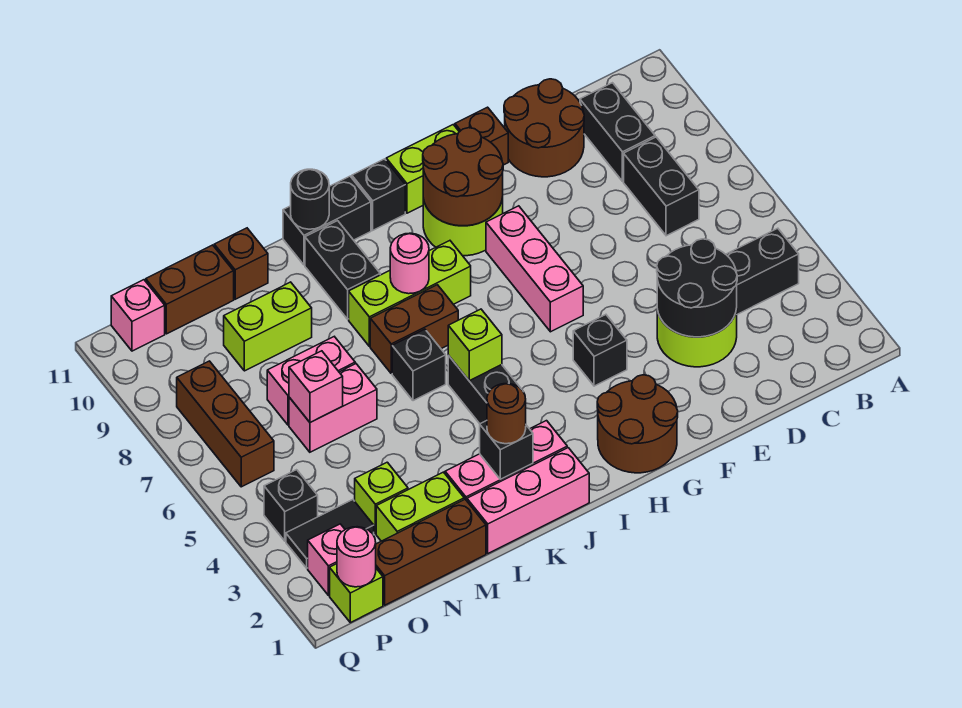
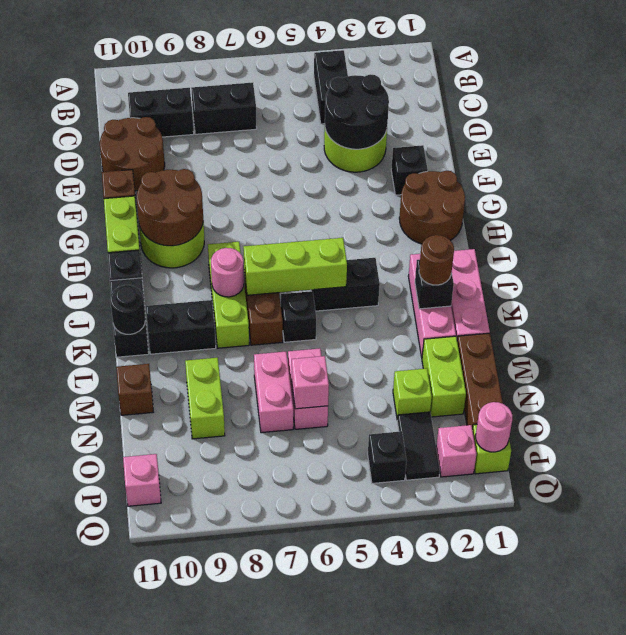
black 1x1 brick [573,315,627,386] -> black 1x1 brick moved to [391,145,428,195]
pink 1x3 brick [486,206,583,332] -> none
lime 1x1 brick [448,309,502,381] -> lime 1x3 brick [243,238,347,295]
brown 1x2 brick [146,245,234,334] -> none
brown 1x3 brick [177,361,274,487] -> none

